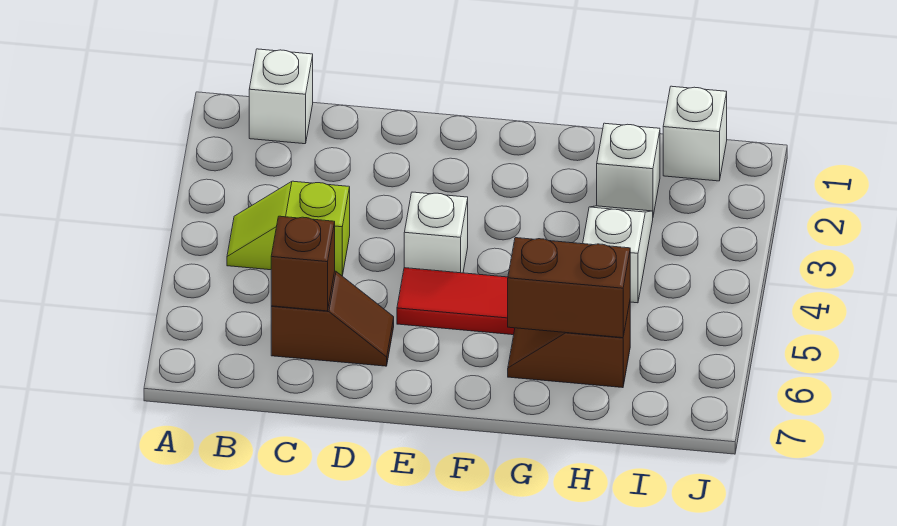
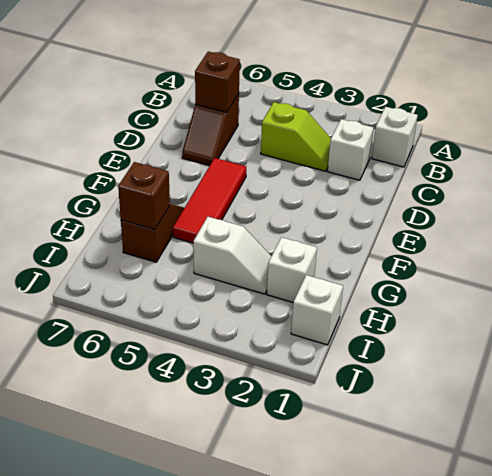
lime 1x2 slope [227,181,350,276] -> lime 1x2 slope turned to [261,102,331,171]
white 1x1 brick [404,192,468,273] -> white 1x1 brick moved to [328,119,373,180]
brown 1x2 brick [508,238,630,338] -> brown 1x1 brick [118,162,170,230]

